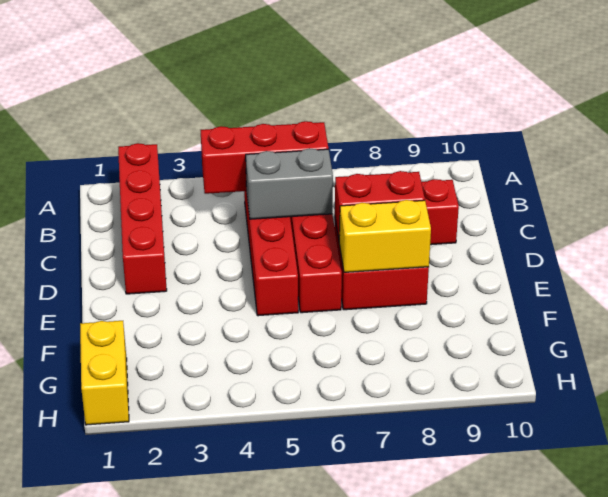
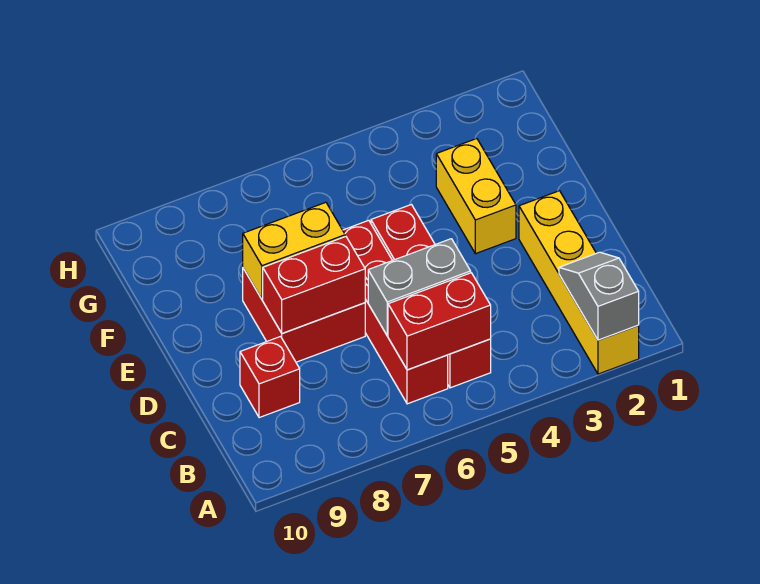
red 1x4 brick [118,143,167,294] -> yellow 1x4 brick [519,191,639,374]
none -> grey 1x2 slope [559,252,639,340]
red 1x3 brick [201,121,328,194] -> red 1x2 brick [388,273,491,370]
yellow 1x2 brick [80,321,129,425] -> yellow 1x2 brick moved to [436,139,516,254]

